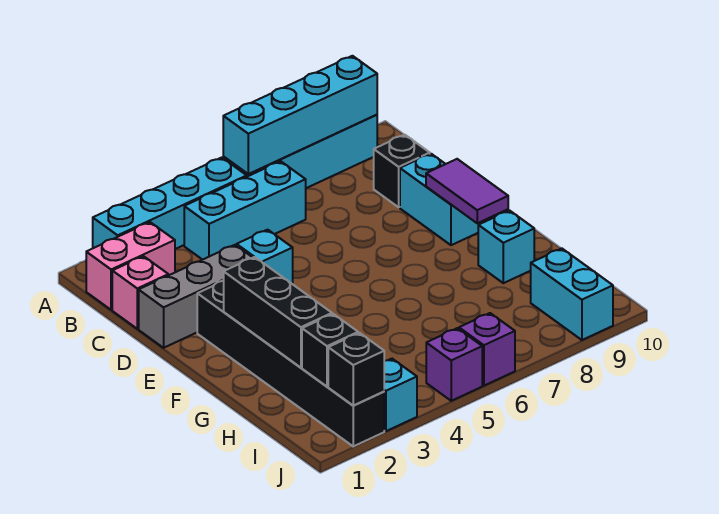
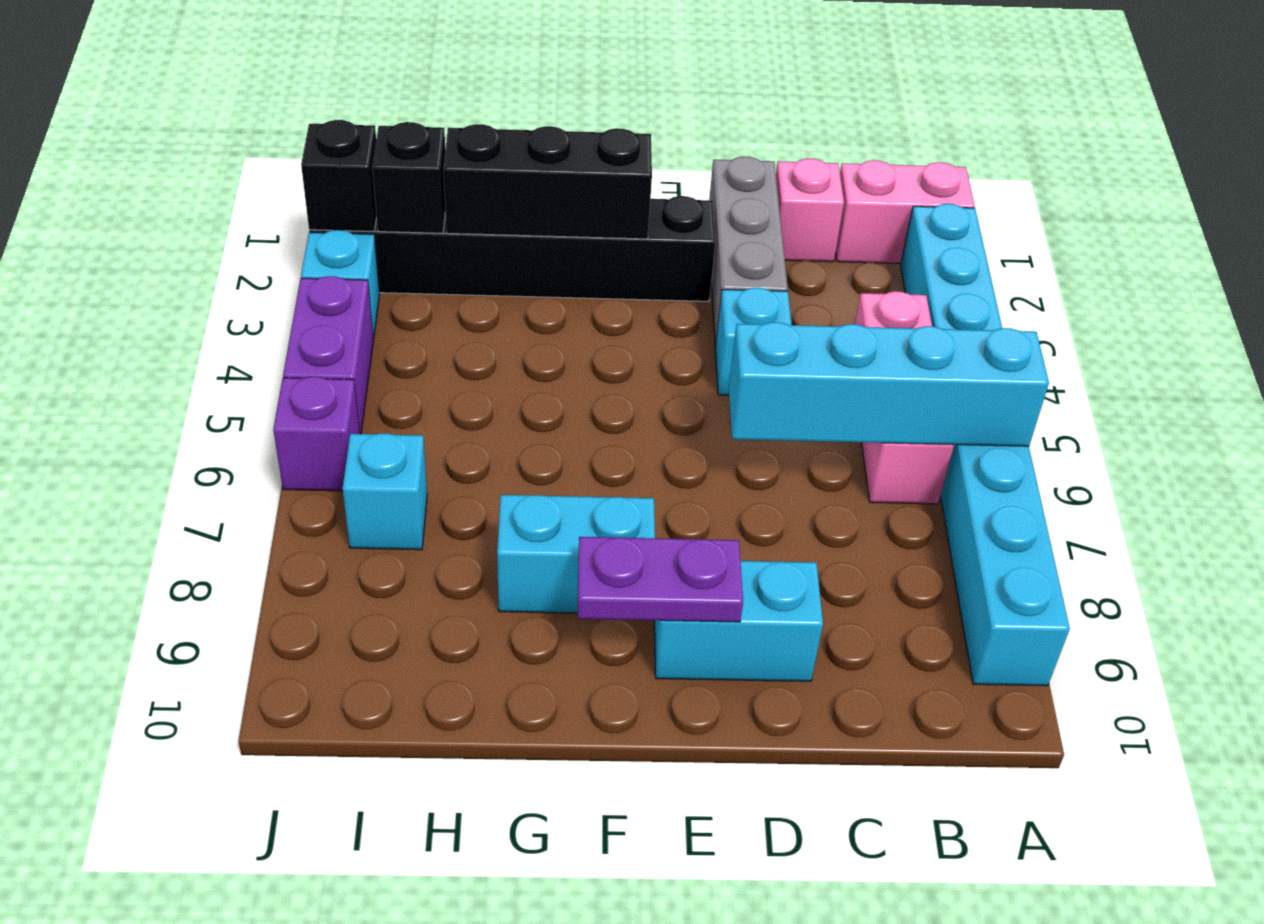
cyan 1x4 brick [223,56,377,174] -> cyan 1x4 brick turned to [729,322,1049,446]
pink 1x2 brick [86,222,175,310] -> pink 1x2 brick turned to [836,160,975,264]
cyan 1x3 brick [184,161,306,260] -> pink 1x3 brick [855,291,954,504]
black 1x1 brick [374,135,430,207] -> none
purple 1x2 tile [426,159,508,223] -> purple 1x2 plate [578,537,743,622]
cyan 1x1 brick [478,211,534,283] -> cyan 1x1 brick moved to [343,433,427,550]
cyan 1x2 brick [531,248,613,340] -> cyan 1x2 brick moved to [497,495,655,613]
purple 1x1 brick [426,328,482,401] -> purple 1x2 brick [283,276,373,434]

